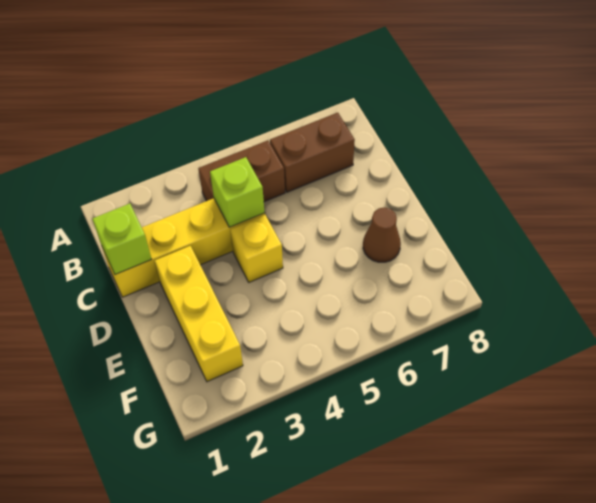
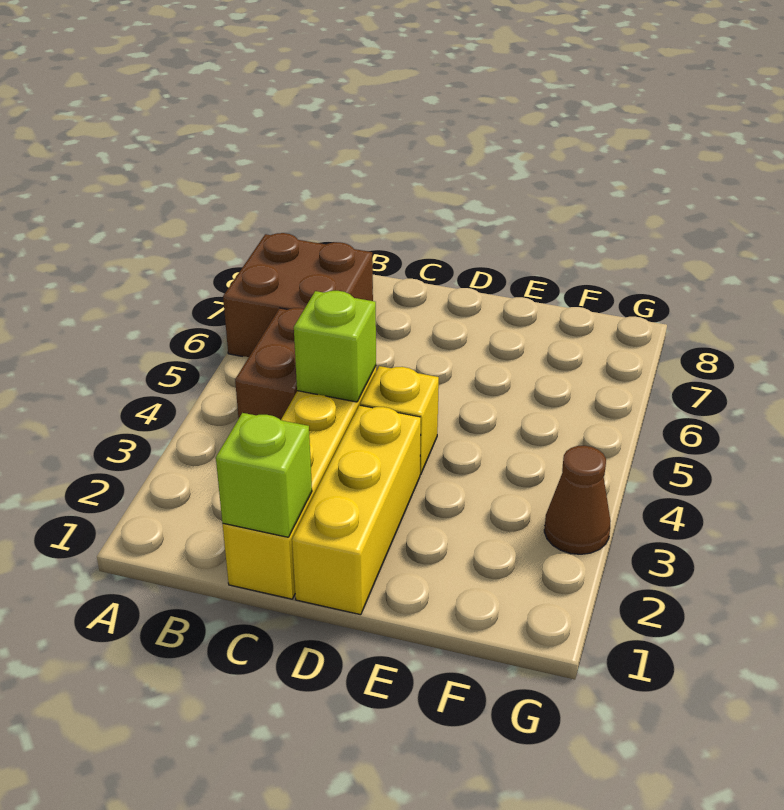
brown 1x2 brick [270,113,355,192] -> brown 2x2 brick [223,233,373,357]
yellow 1x3 brick [155,246,243,382] -> yellow 1x3 brick turned to [292,405,421,615]
brown 1x1 cone [363,207,401,262] -> brown 1x1 cone moved to [544,446,611,554]

